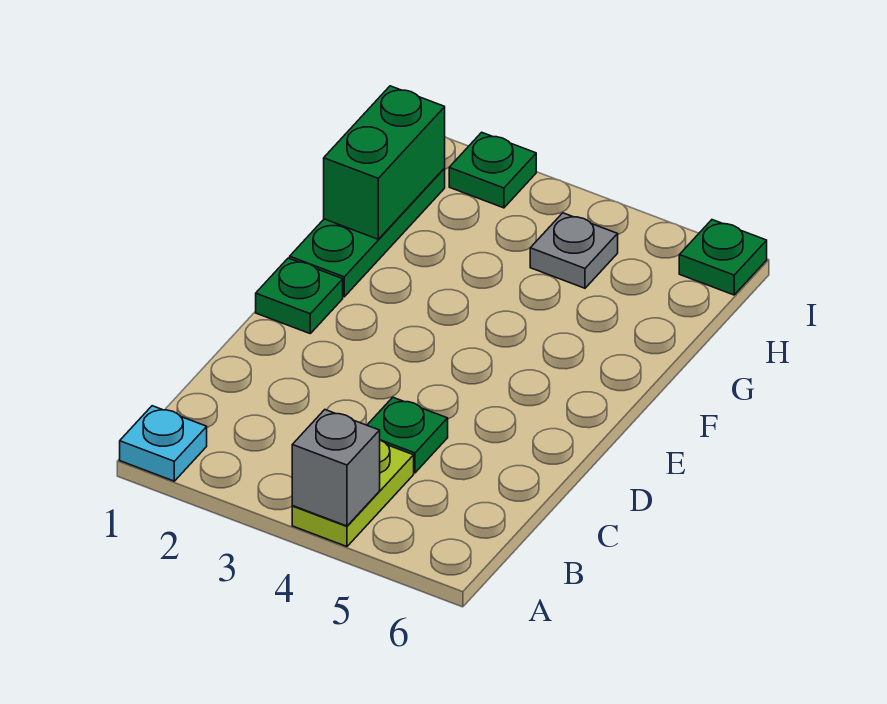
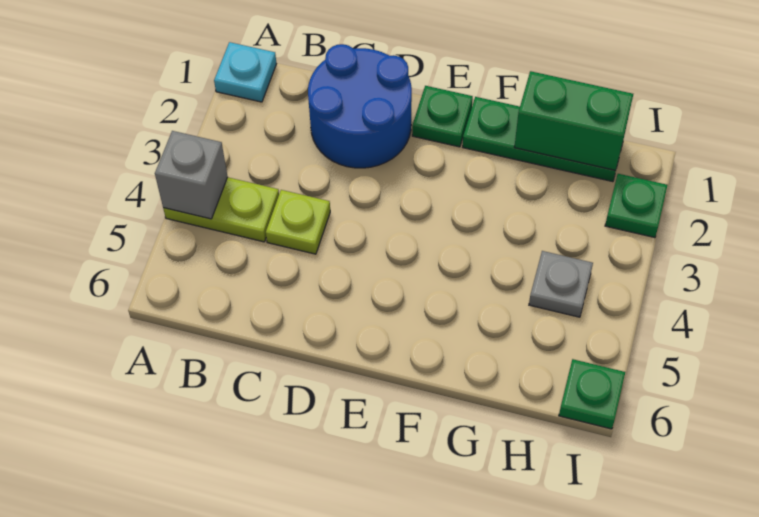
none -> blue 2x2 round brick [308,44,412,168]
green 1x1 plate [367,397,448,473] -> lime 1x1 plate [266,190,330,254]

